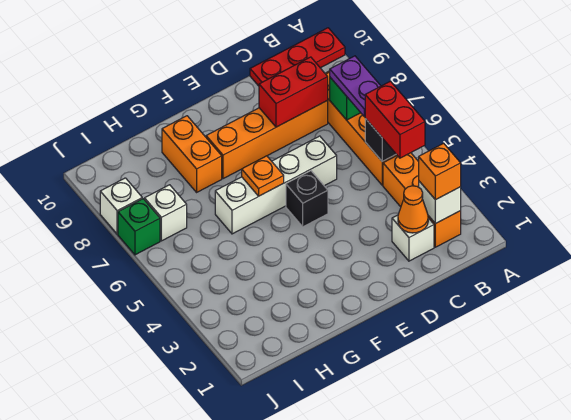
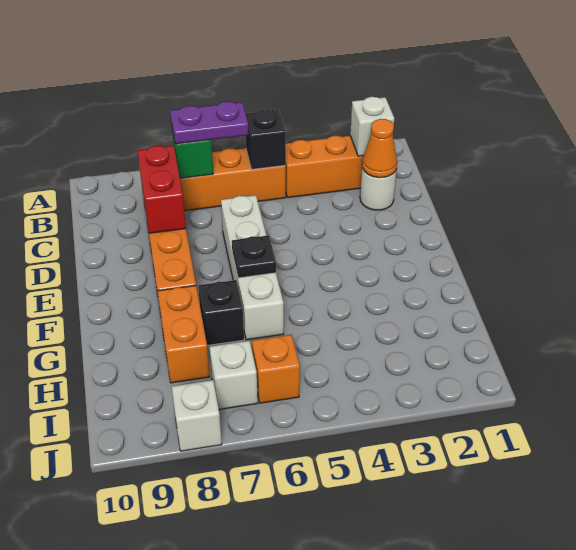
red 1x3 plate [250,28,345,86] -> none
orange 1x1 brick [418,143,461,200] -> orange 1x1 brick moved to [252,335,300,403]
red 1x2 brick [365,81,425,158] -> none
white 1x1 brick [392,215,434,261] -> white 1x1 round brick [360,168,397,210]
black 1x1 brick [286,171,328,227] -> black 1x1 brick moved to [198,280,244,345]
orange 1x1 plate [242,156,284,196] -> black 1x1 plate [232,235,276,278]
orange 1x2 brick [162,116,222,192] -> orange 1x2 brick turned to [158,286,210,383]
green 1x1 brick [118,199,160,255] -> none

